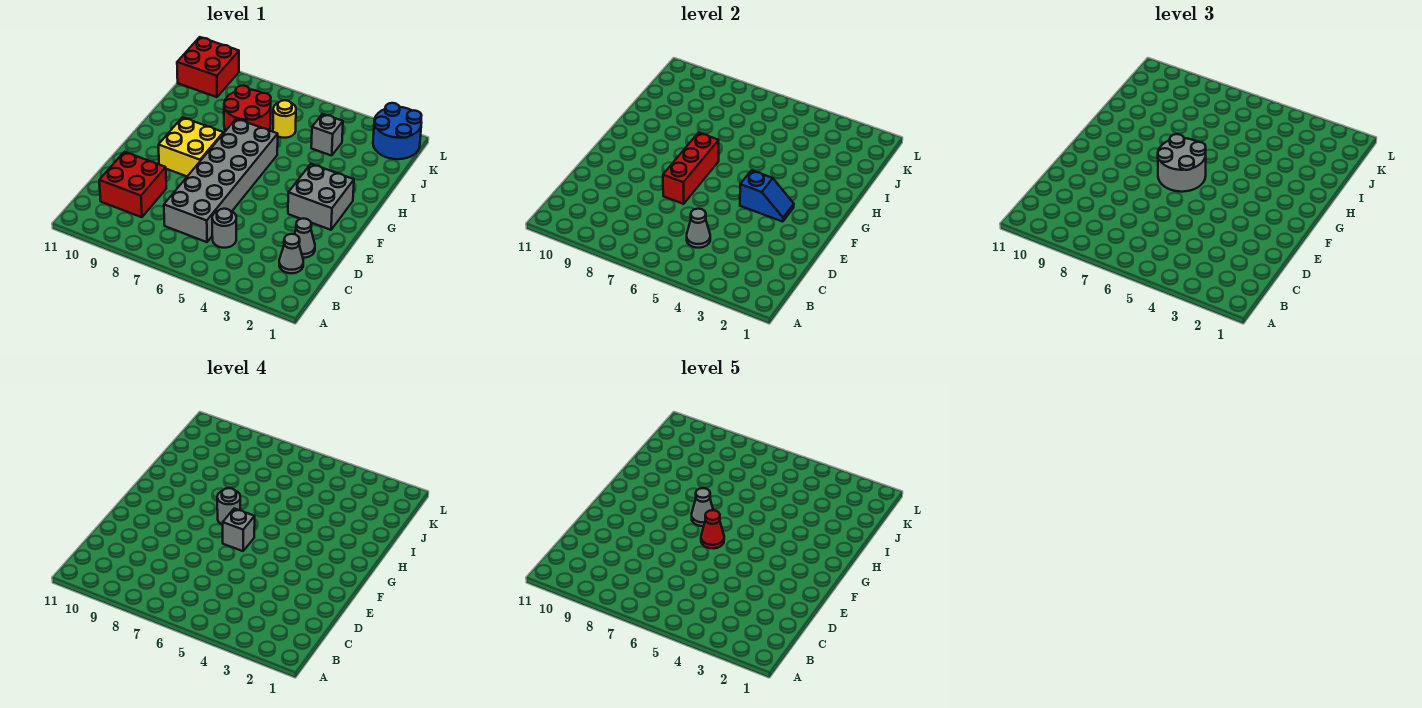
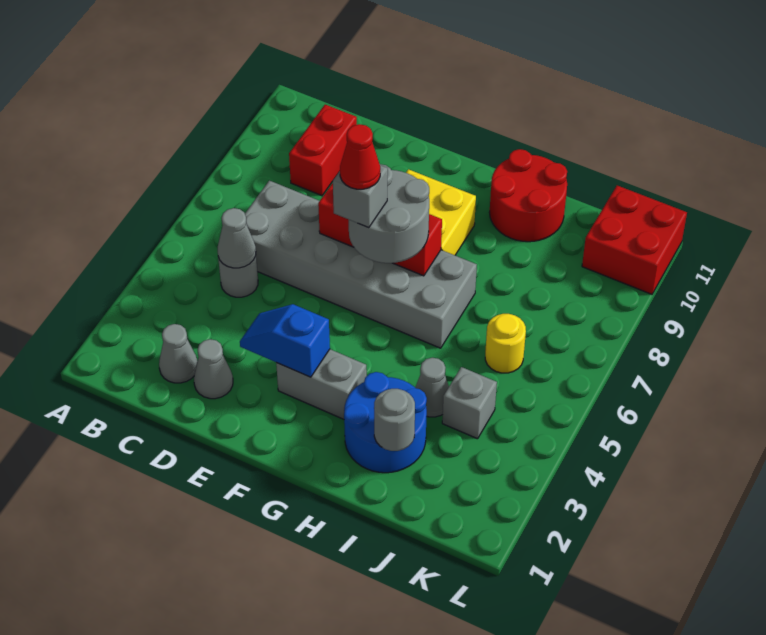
red 2x2 brick [99,152,166,217] -> red 1x2 brick [289,104,357,196]
grey 2x2 brick [288,164,354,230] -> grey 1x2 brick [276,349,367,419]
blue 1x2 slope [740,170,794,222] -> blue 1x2 slope turned to [240,304,330,377]
grey 1x1 round brick [217,488,240,525] -> grey 1x1 round brick moved to [374,389,415,451]
grey 1x1 cone [692,488,713,526] -> grey 1x1 cone moved to [415,358,449,417]
red 2x2 round brick [224,86,271,131] -> red 2x2 round brick moved to [489,149,567,242]
blue 2x2 round brick [373,103,422,159] -> blue 2x2 round brick moved to [344,372,427,473]

